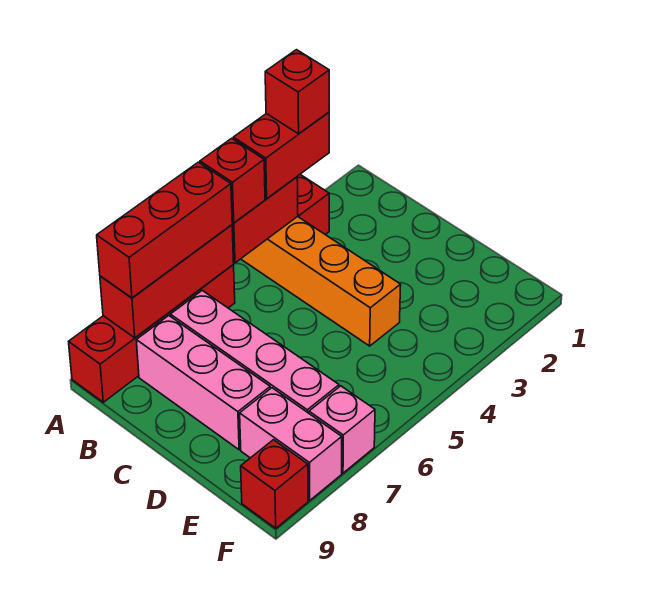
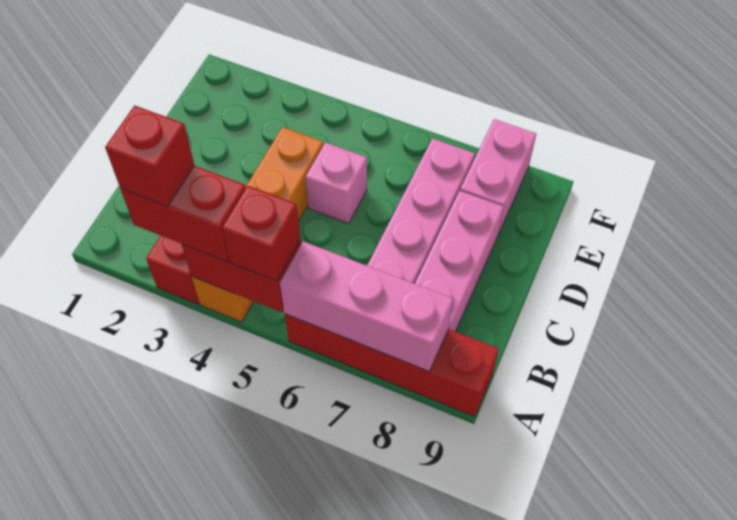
red 1x3 brick [100,225,234,338] -> pink 1x3 brick [280,241,453,371]
red 1x3 brick [97,162,233,298] -> none
pink 1x1 brick [309,386,375,473] -> pink 1x1 brick moved to [306,143,367,224]
red 1x1 brick [241,440,308,528] -> none

